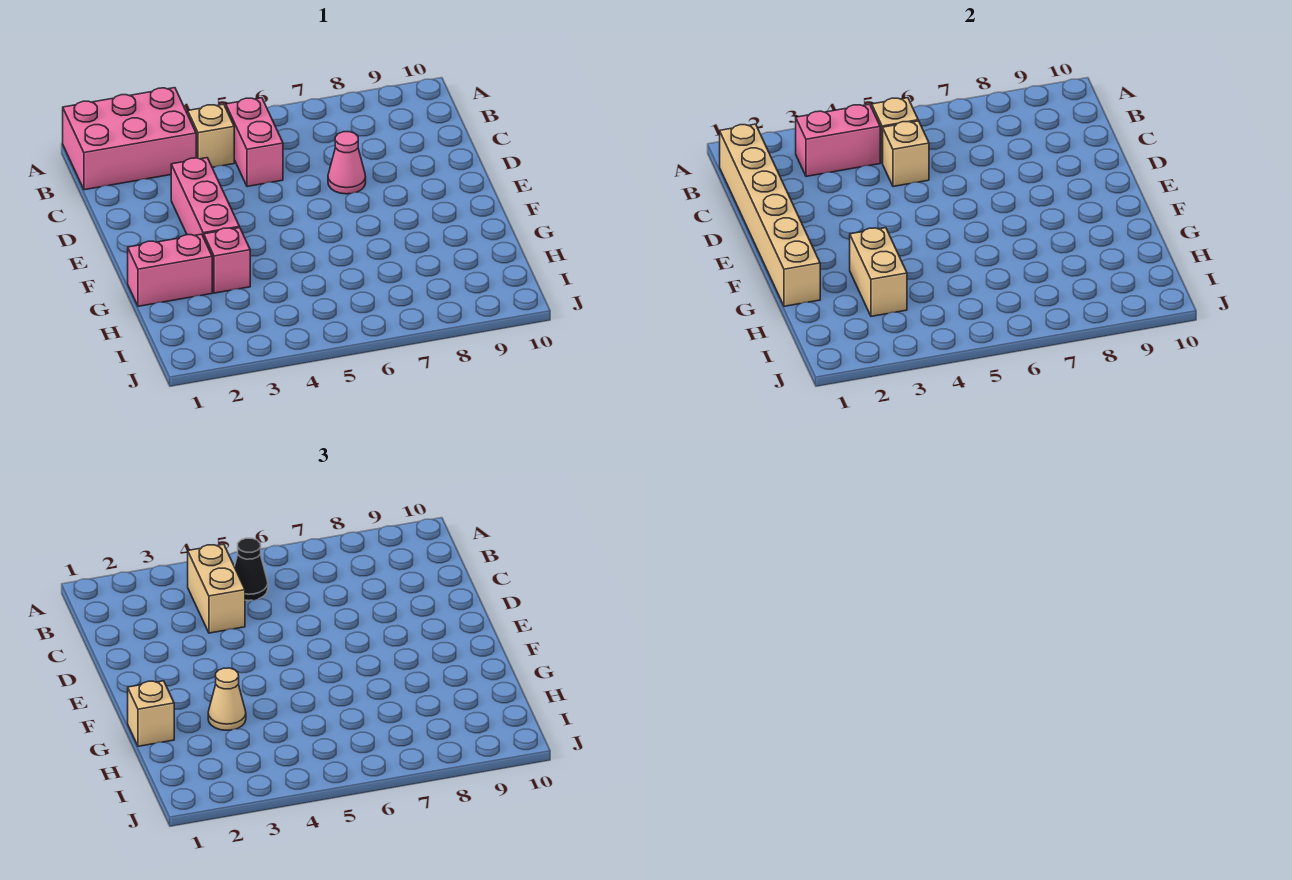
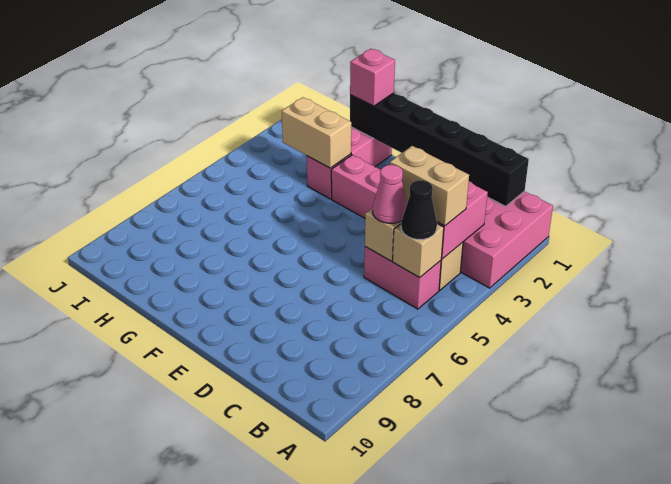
tan 1x6 brick [720,124,820,306] -> black 1x6 brick [350,93,529,206]
pink 1x1 cone [328,132,366,194] -> pink 1x1 cone moved to [373,165,407,223]
tan 1x1 brick [128,681,174,746] -> pink 1x1 brick [350,49,395,106]
tan 1x1 cone [208,668,246,730] -> none

